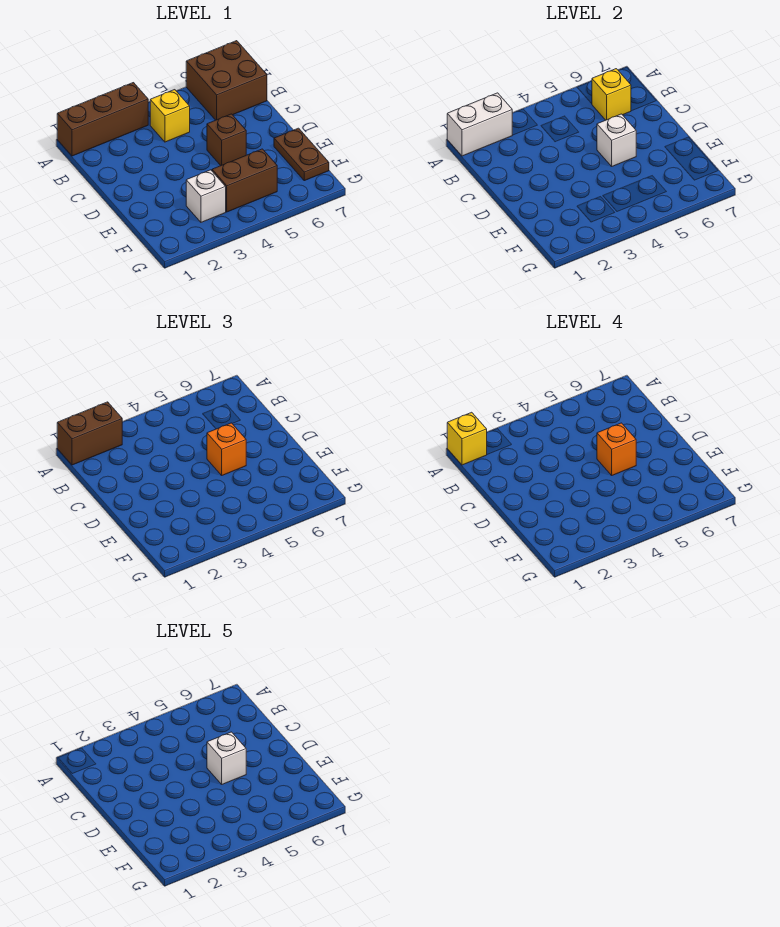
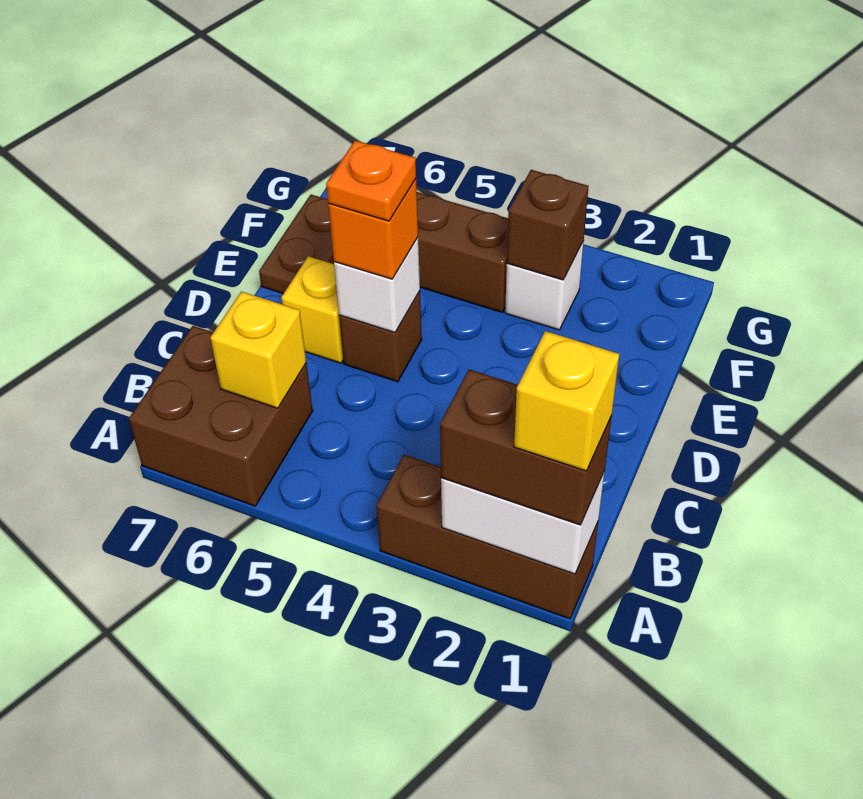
yellow 1x1 brick [150,90,190,142] -> yellow 1x1 brick moved to [281,256,343,363]
orange 1x1 brick [597,423,636,475] -> orange 1x1 plate [326,141,416,221]
white 1x1 brick [207,732,246,784] -> none
none -> brown 1x1 brick [507,170,589,280]

